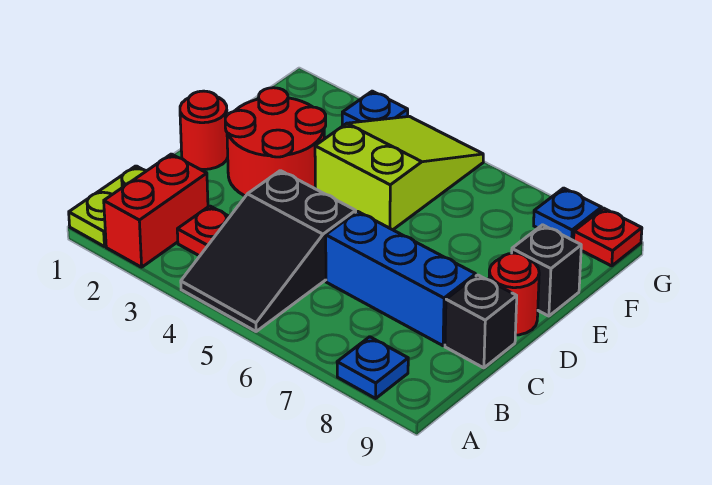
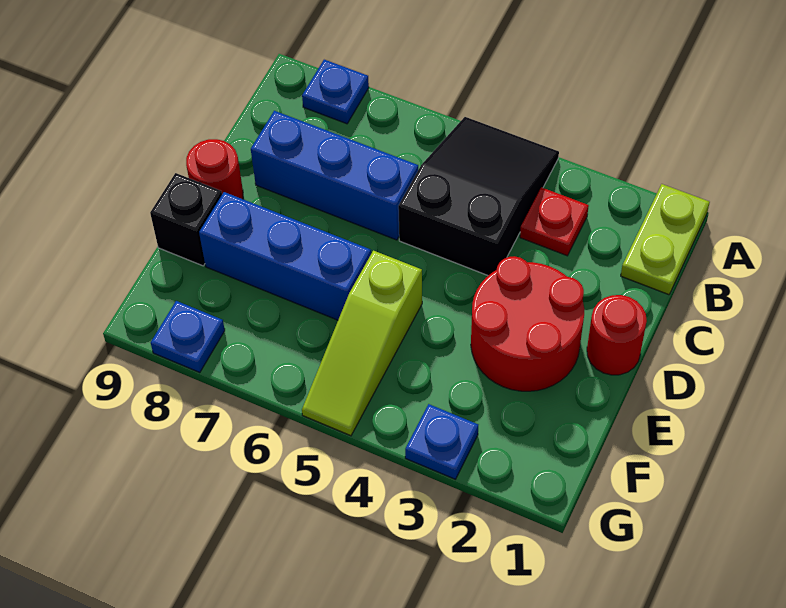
red 1x2 brick [104,154,208,267] -> none
black 1x1 brick [445,275,517,368] -> none
lime 2x3 slope [315,116,483,230] -> lime 1x3 slope [302,251,422,436]
none -> blue 1x3 brick [199,192,371,320]
red 1x1 plate [574,208,642,266] -> none

